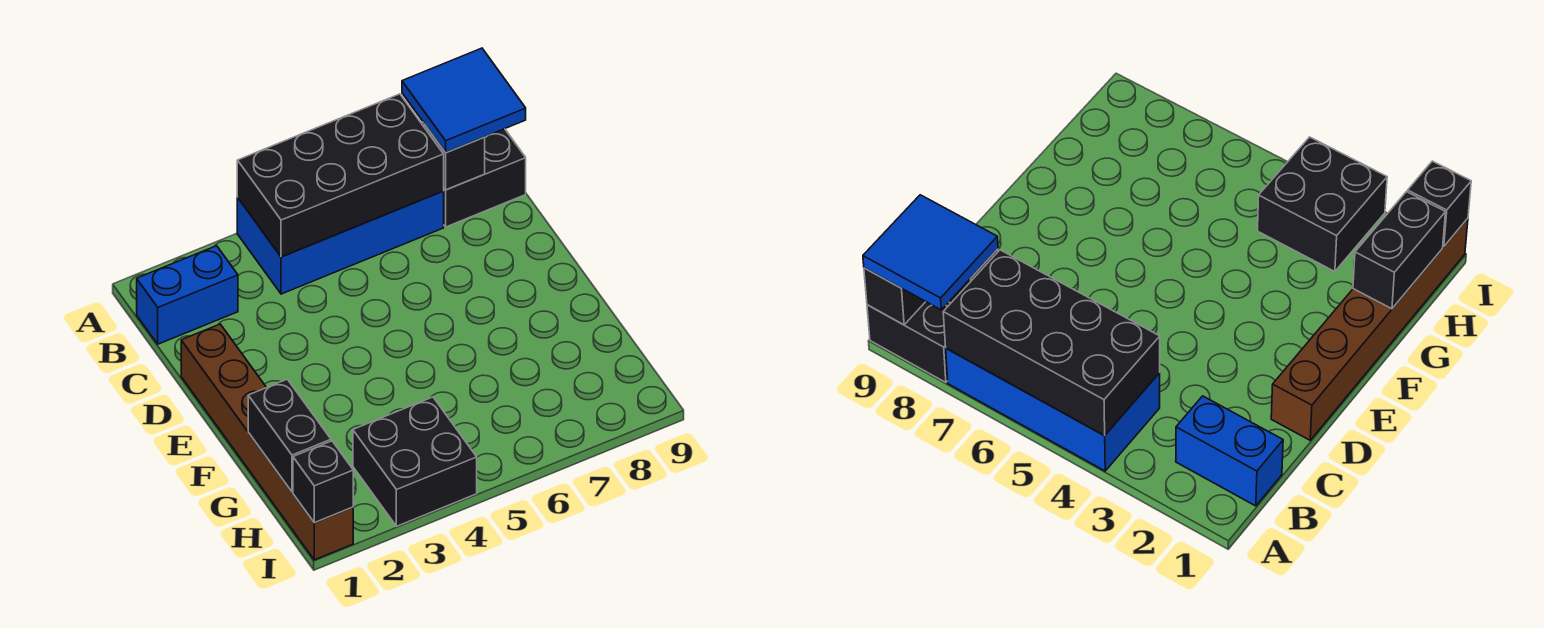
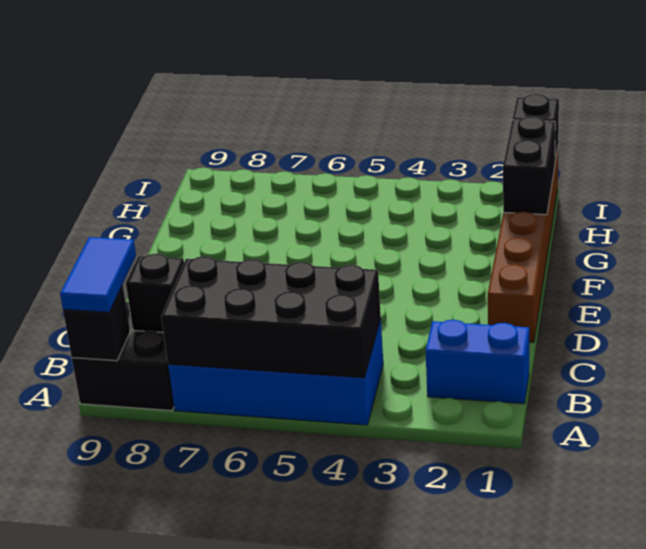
blue 2x2 tile [402,48,526,153] -> blue 1x2 tile [60,237,136,312]
black 2x2 brick [353,397,477,526] -> none

